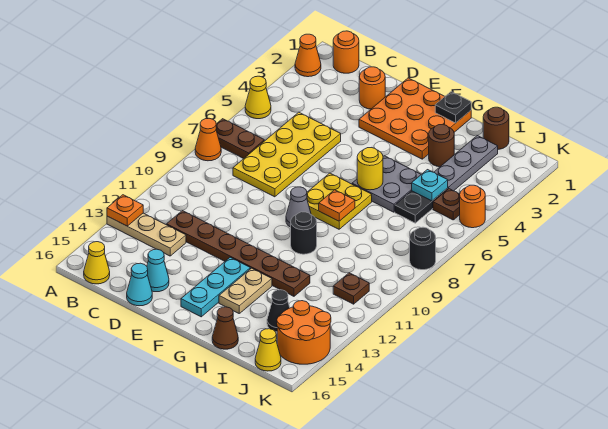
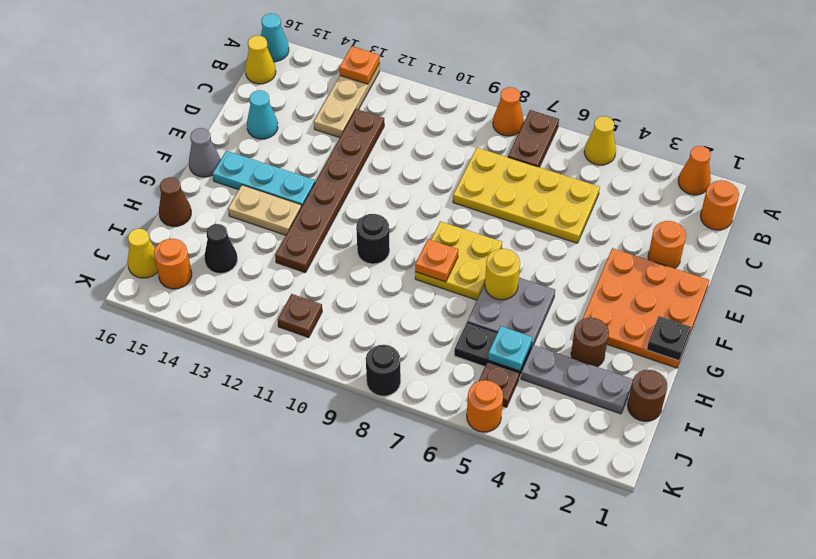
cyan 1x1 cone [127,263,152,306] -> cyan 1x1 cone moved to [261,14,289,62]
grey 1x1 cone [286,187,311,227] -> grey 1x1 cone moved to [189,128,220,177]
orange 2x2 round brick [277,301,331,364] -> orange 1x1 round brick [154,239,192,289]

